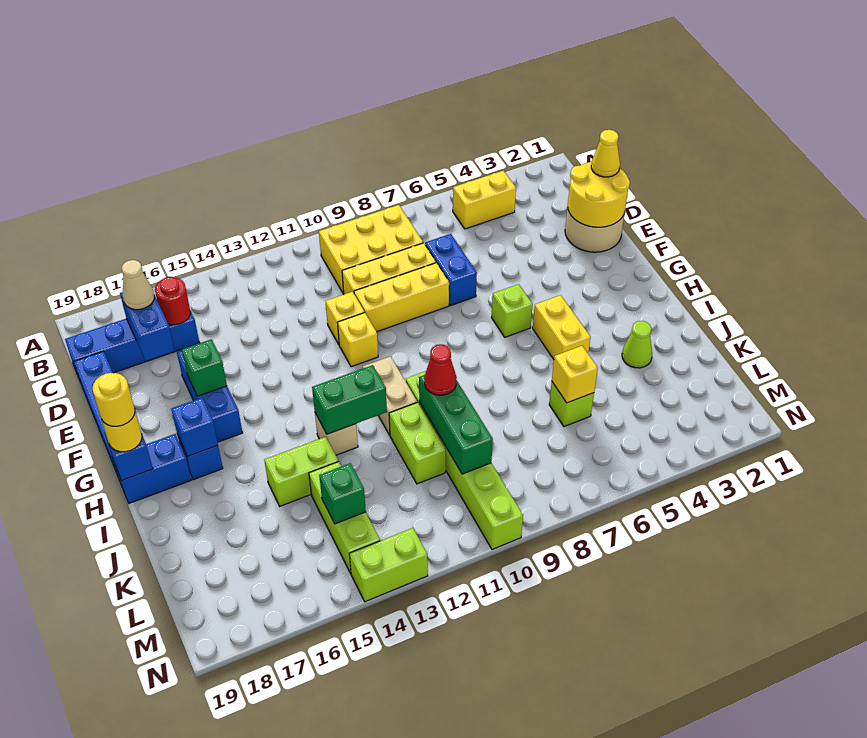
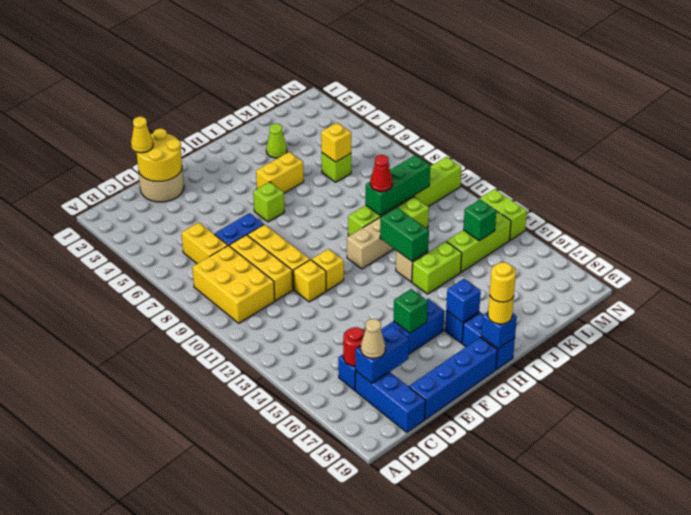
yellow 1x2 brick [453,171,516,229] -> yellow 1x2 brick moved to [182,222,228,264]
lime 1x2 brick [264,437,339,506] -> lime 1x2 brick turned to [412,241,462,294]

